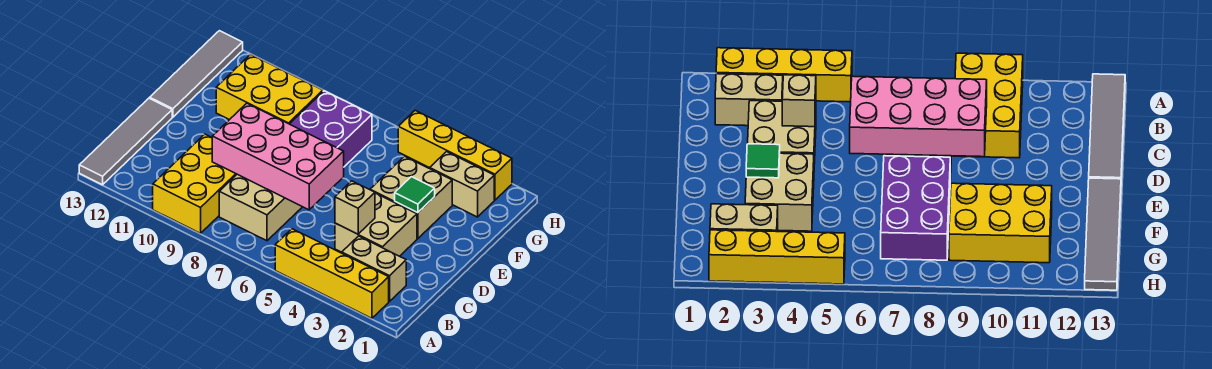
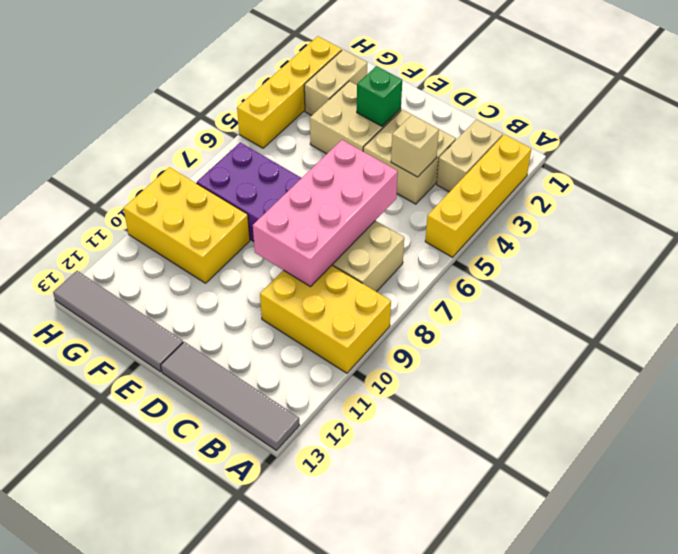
green 1x1 tile [395,177,435,213] -> green 1x1 brick [357,66,402,126]
yellow 2x3 brick [216,54,323,124] -> yellow 2x3 brick turned to [123,167,250,283]

